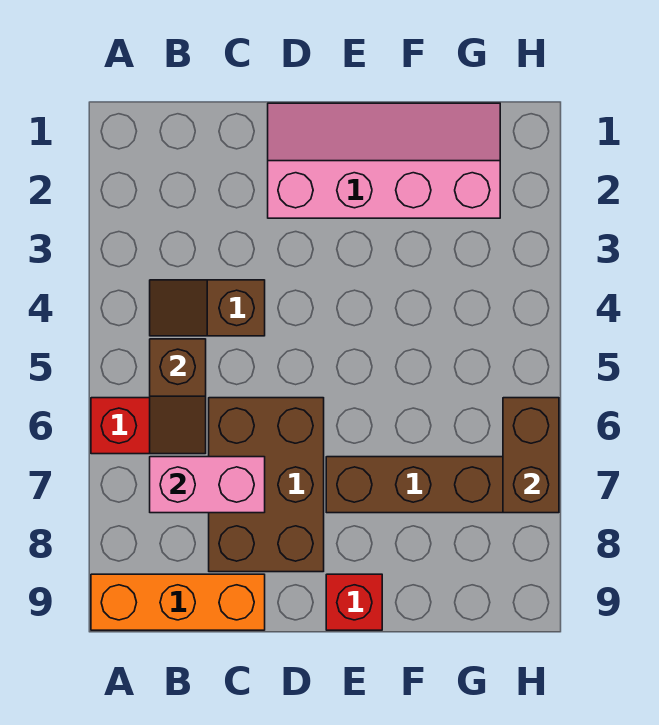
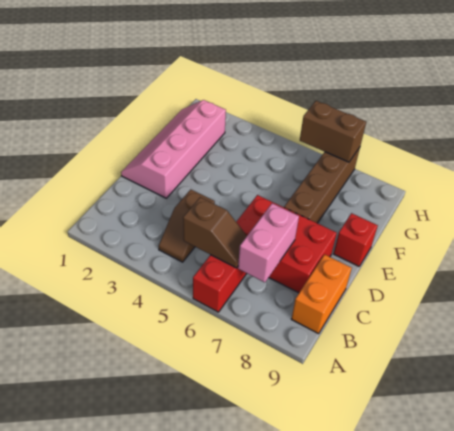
orange 1x3 brick [91,574,265,630] -> orange 1x2 brick [292,255,352,334]
brown 2x3 brick [209,398,324,572] -> red 2x3 brick [236,195,337,293]

